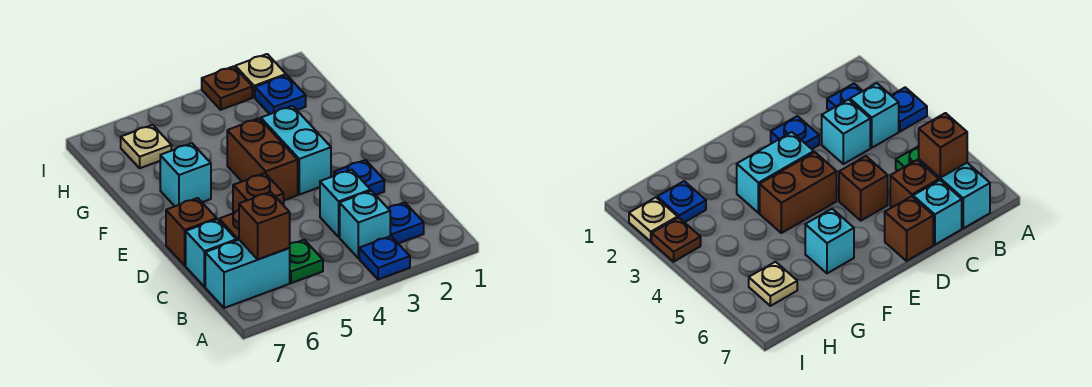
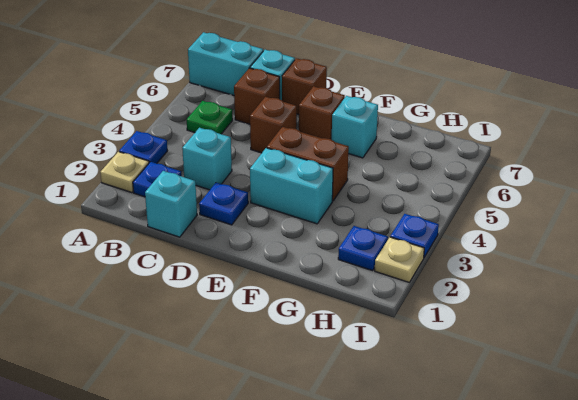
cyan 1x1 brick [340,191,390,258] -> cyan 1x1 brick moved to [145,171,197,237]
cyan 1x2 brick [205,240,290,308] -> cyan 1x2 brick turned to [188,32,263,95]
brown 1x1 brick [239,192,290,259] -> brown 1x1 brick moved to [299,86,345,140]
tan 1x1 plate [121,125,171,168] -> tan 1x1 plate moved to [100,152,149,193]
brown 1x1 plate [202,66,252,110] -> blue 1x1 plate [390,214,439,257]

